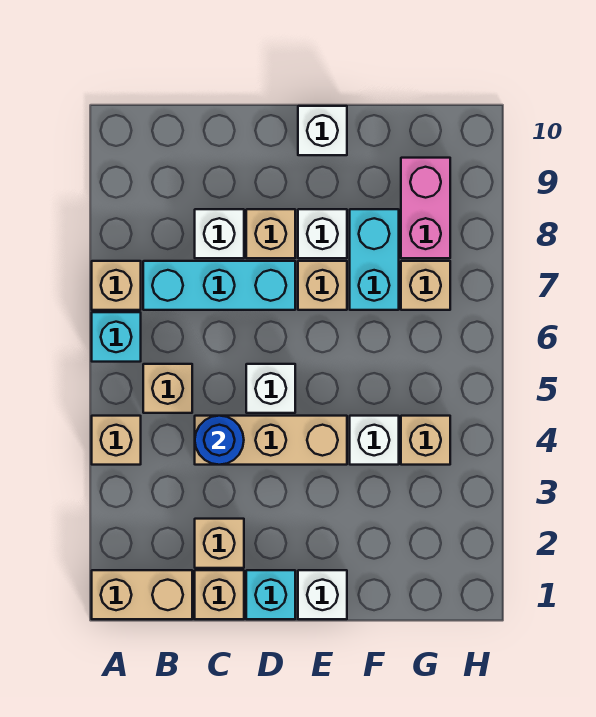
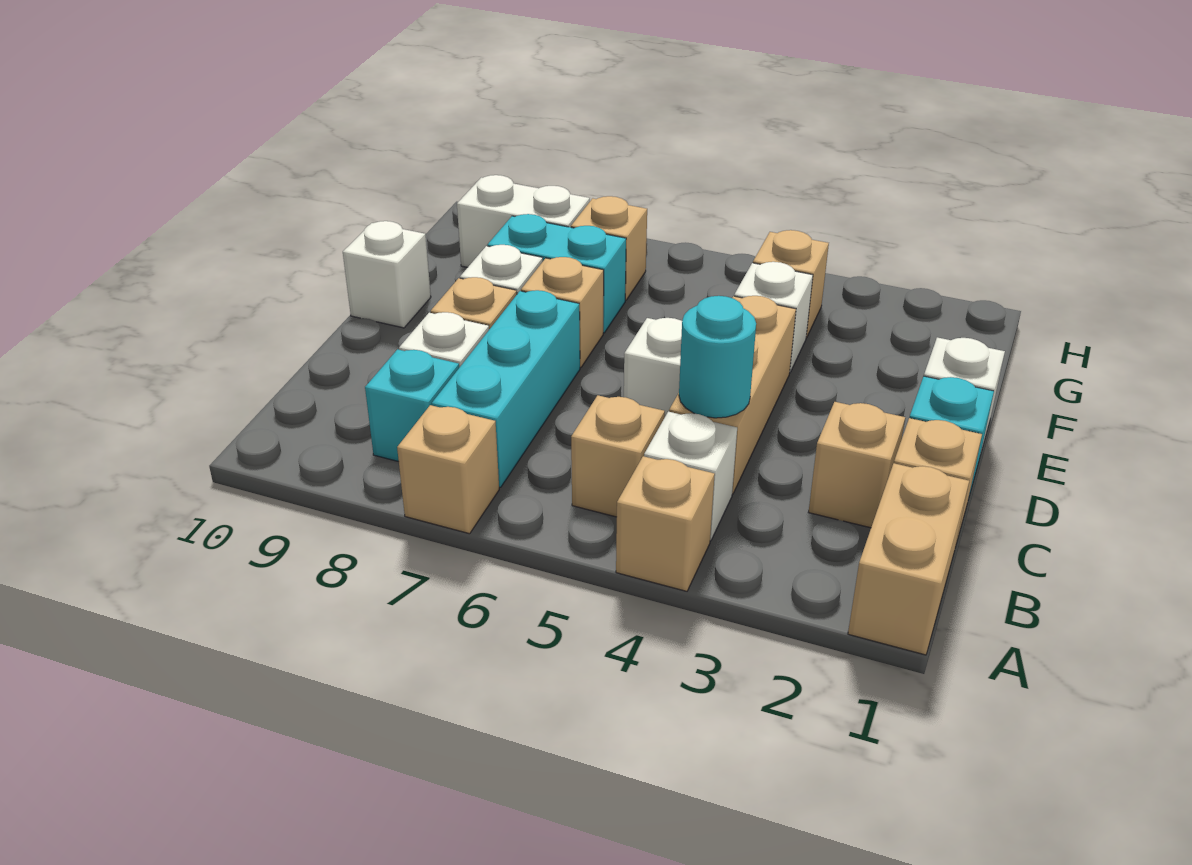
cyan 1x1 brick [92,312,141,362] -> cyan 1x1 brick moved to [365,349,459,462]
none -> white 1x1 brick [644,412,737,541]
blue 1x1 round brick [195,416,244,465] -> cyan 1x1 round brick [679,296,756,418]
pink 1x2 brick [401,158,450,258] -> white 1x2 brick [457,175,590,267]

